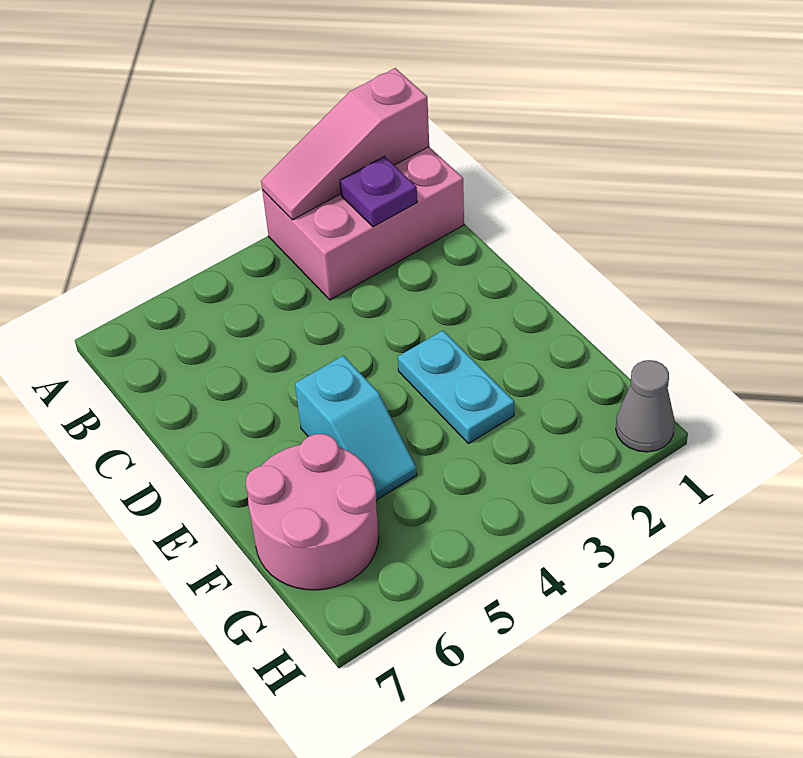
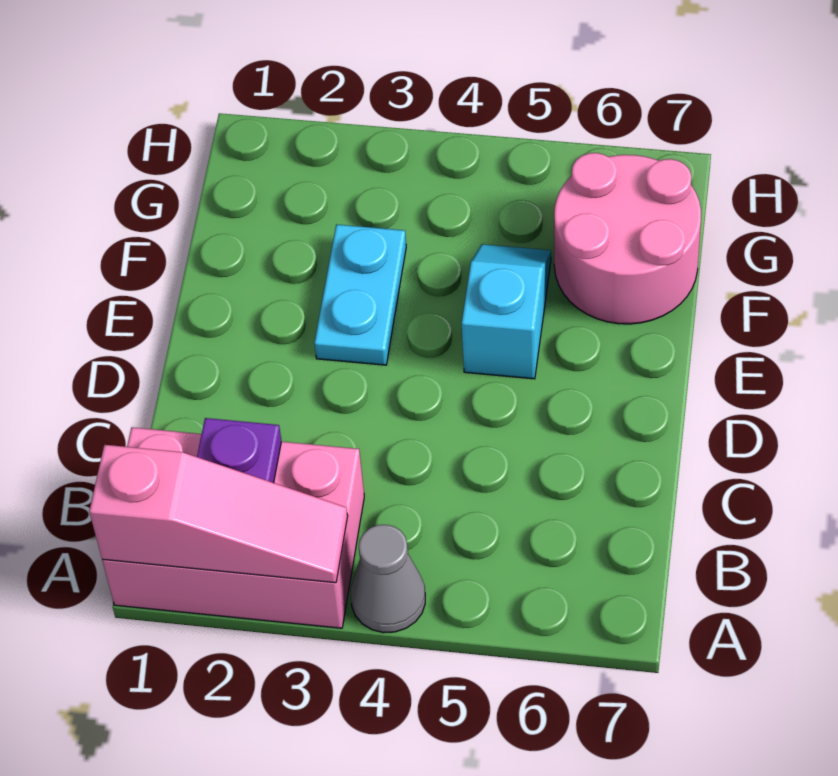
grey 1x1 cone [616,360,675,452] -> grey 1x1 cone moved to [351,525,425,633]

